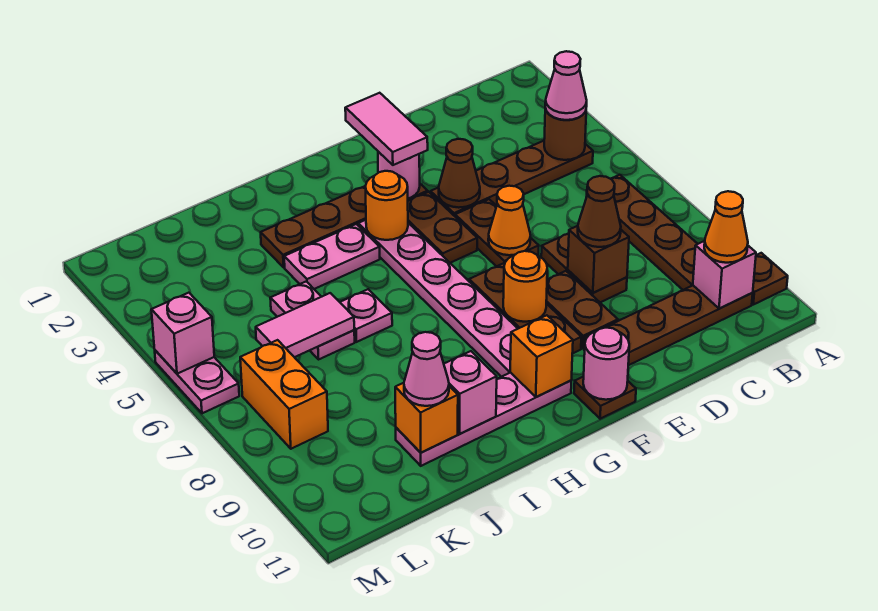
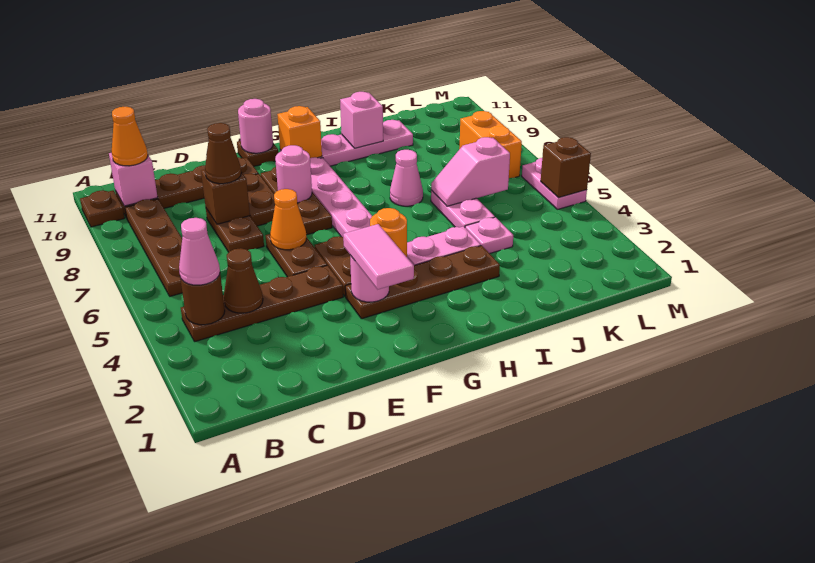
brown 1x1 cone [439,139,480,208] -> brown 1x1 cone moved to [224,248,263,313]
orange 1x1 round brick [503,251,547,322] -> pink 1x1 round brick [275,145,312,203]
pink 1x1 plate [340,289,392,342] -> pink 1x1 plate moved to [465,217,513,254]
pink 1x2 tile [256,293,354,357] -> pink 1x2 slope [431,137,510,206]
orange 1x1 brick [395,383,458,453] -> none
pink 1x1 cone [404,332,449,406] -> pink 1x1 cone moved to [390,150,423,206]
pink 1x1 brick [151,293,214,374] -> brown 1x1 brick [541,137,591,198]

